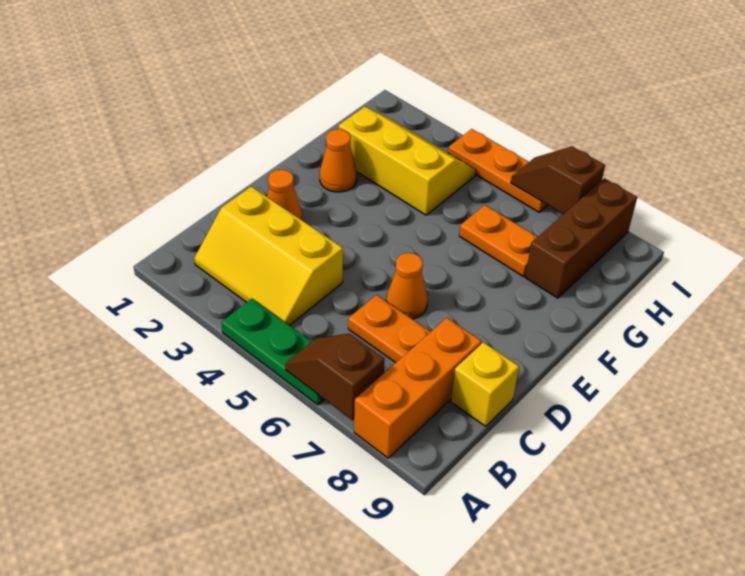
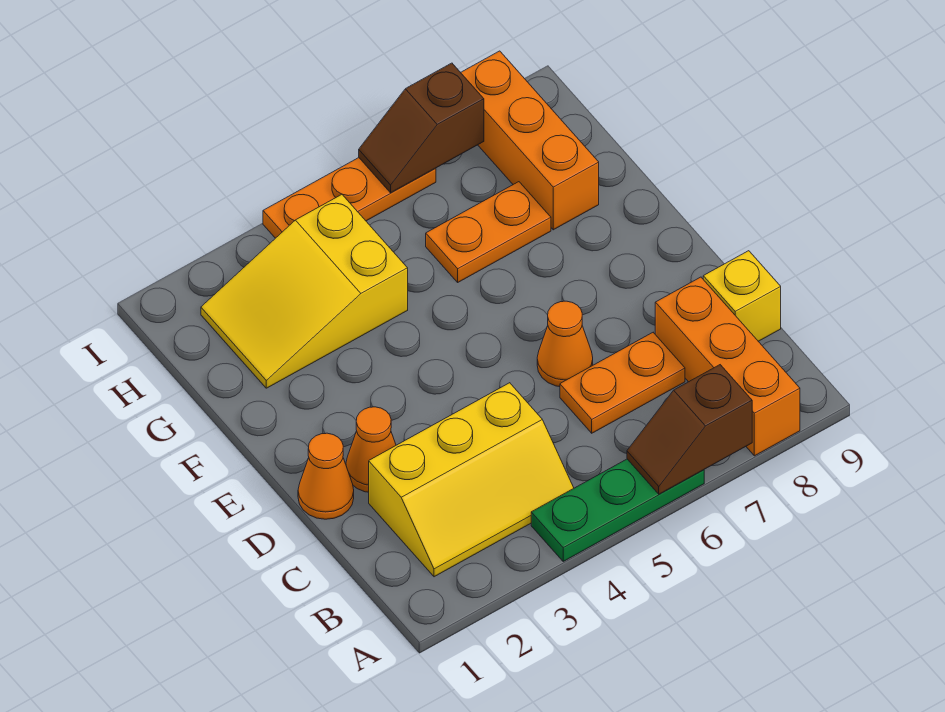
orange 1x1 cone [320,129,357,192] -> orange 1x1 cone moved to [298,433,354,519]
yellow 2x3 slope [339,107,476,215] -> yellow 2x3 slope turned to [201,195,408,388]
brown 1x3 brick [525,178,637,298] -> orange 1x3 brick [461,51,599,230]

